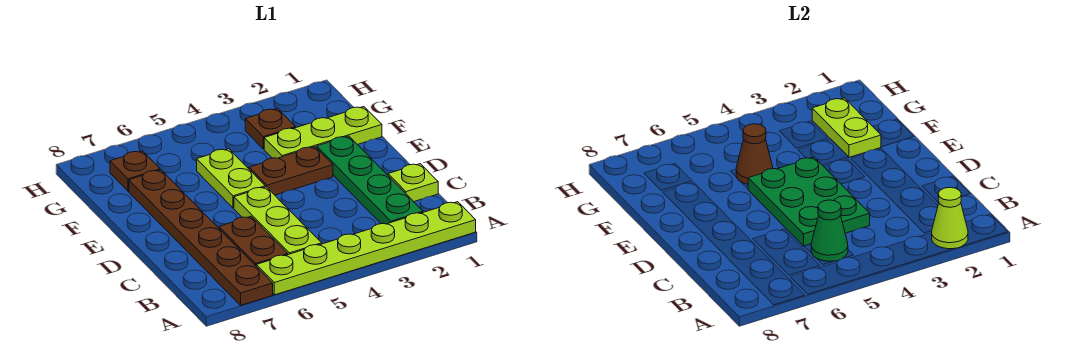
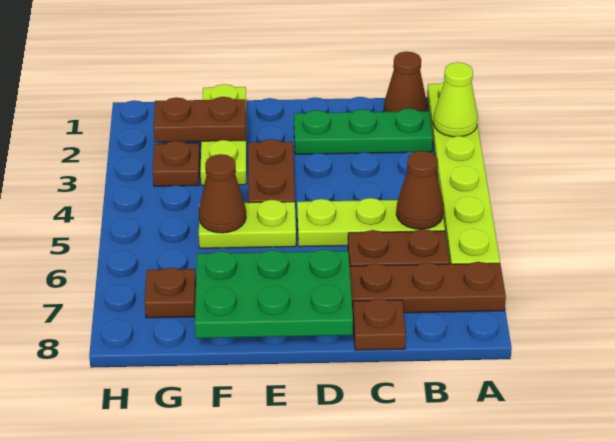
none -> brown 1x1 cone [384,51,427,112]
green 1x4 plate [317,136,423,224] -> green 1x3 plate [294,108,433,154]
green 1x1 cone [811,200,848,261] -> brown 1x1 cone [396,151,443,229]
lime 1x1 plate [388,164,438,202] -> none
green 2x3 plate [748,157,870,246] -> green 2x3 plate moved to [195,249,353,338]
none -> brown 1x1 plate [353,299,406,350]
lime 1x2 plate [812,98,881,157] -> brown 1x2 plate [153,97,246,142]

